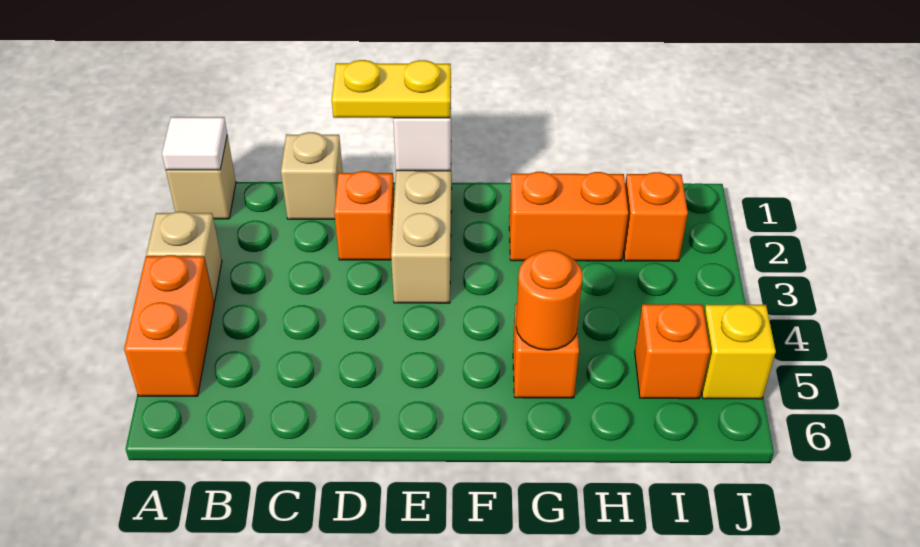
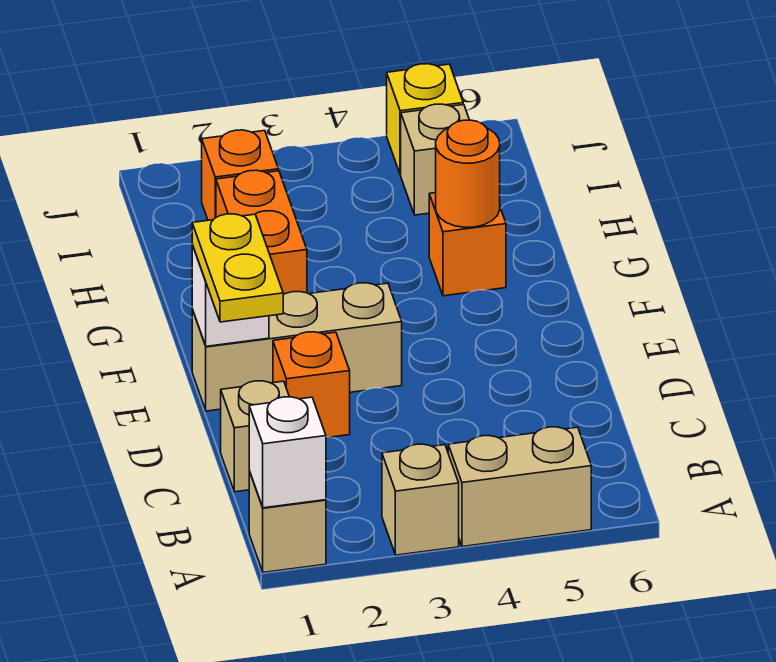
white 1x1 tile [162,117,227,170] -> white 1x1 brick [249,397,326,508]
orange 1x2 brick [124,255,214,396] -> tan 1x2 brick [448,427,591,547]
orange 1x1 brick [635,304,710,399] -> tan 1x1 brick [401,104,469,215]

